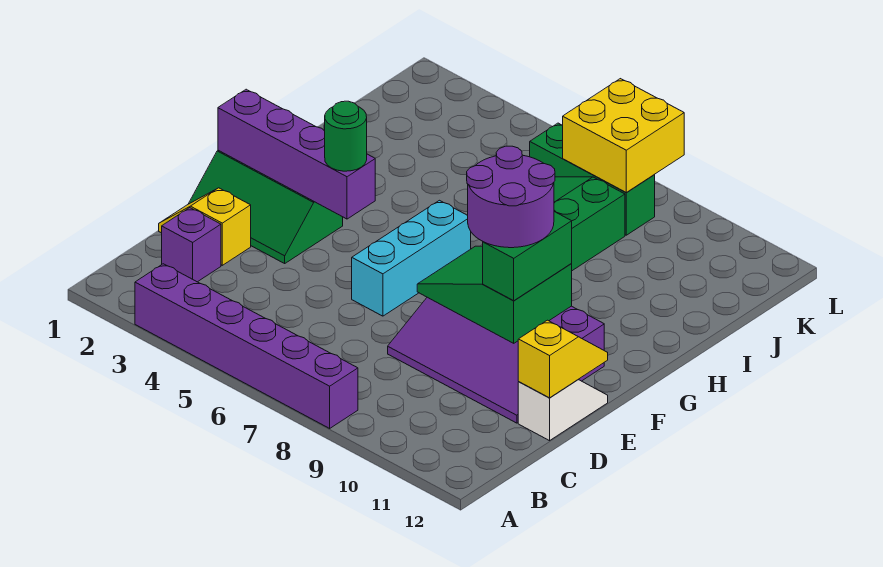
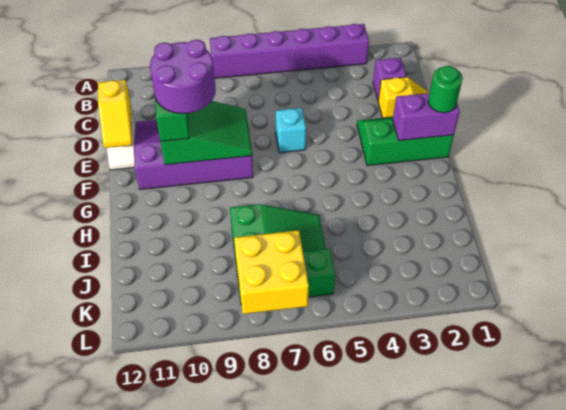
cyan 1x3 brick [352,200,471,316] -> cyan 1x1 brick [275,108,306,153]
purple 1x4 brick [218,89,375,219] -> purple 1x2 brick [393,93,460,141]
green 1x1 round brick [325,101,367,171] -> green 1x1 round brick moved to [428,66,463,113]

